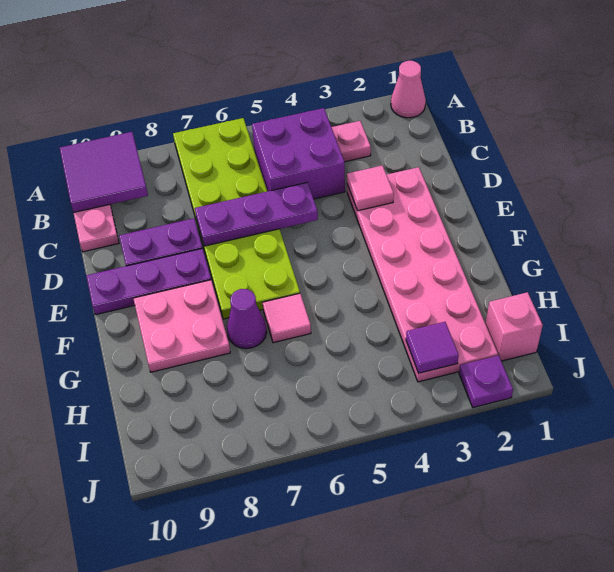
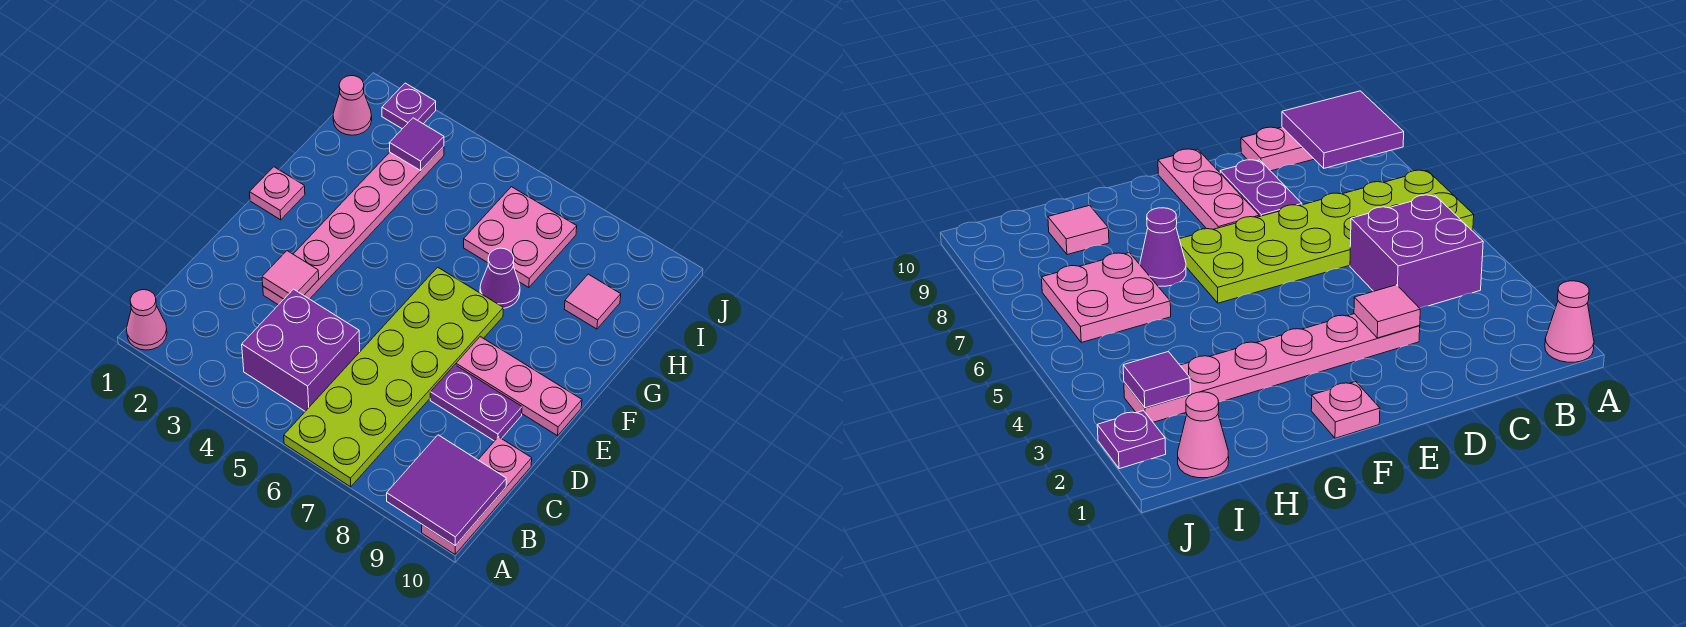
pink 1x1 plate [332,121,371,162] -> pink 1x1 plate moved to [250,167,305,220]
pink 2x6 plate [347,167,498,382] -> pink 1x6 plate [263,146,444,305]
purple 1x3 plate [195,183,318,246] -> none
purple 1x3 plate [86,248,211,315] -> pink 1x3 plate [456,337,582,436]
pink 2x2 plate [133,280,230,372] -> pink 2x2 plate moved to [463,187,577,288]
pink 1x1 tile [263,293,311,343] -> pink 1x1 tile moved to [564,274,621,329]
pink 1x1 brick [486,292,543,361] -> pink 1x1 cone [333,76,372,135]

